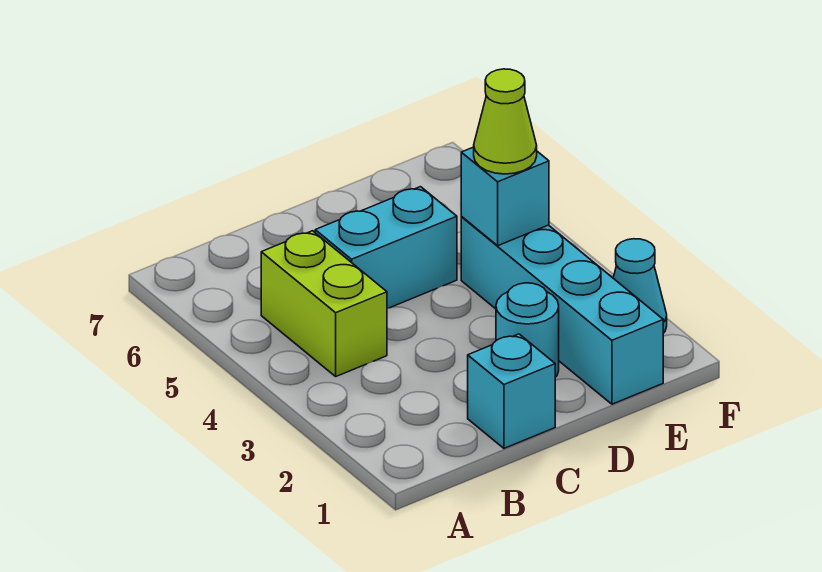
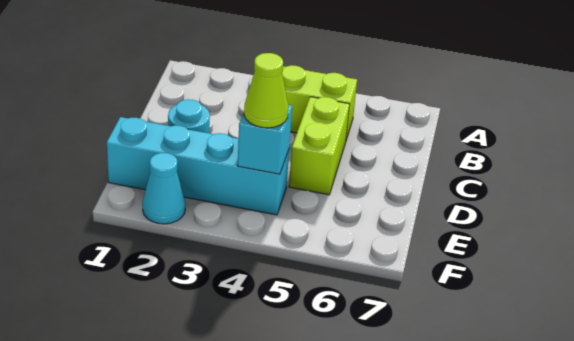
cyan 1x1 brick [468,334,555,448] -> none
cyan 1x2 brick [315,187,457,309] -> lime 1x2 brick [289,97,350,195]

